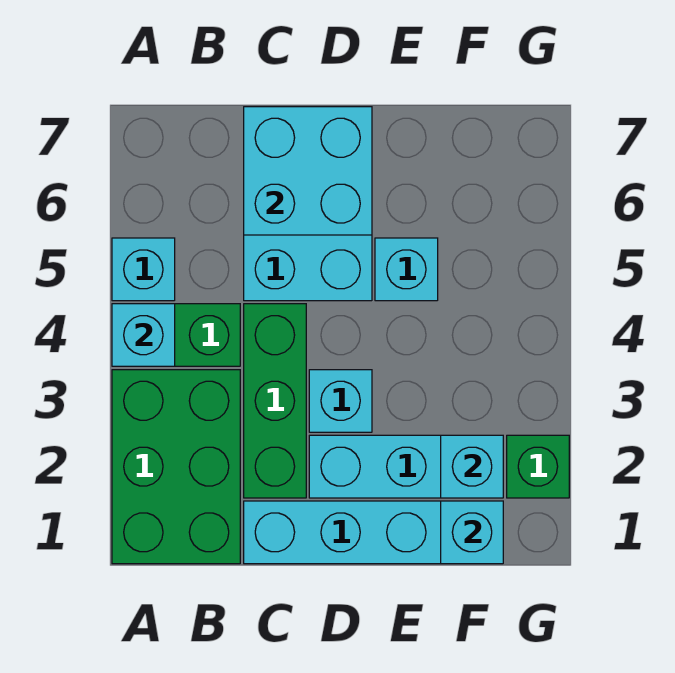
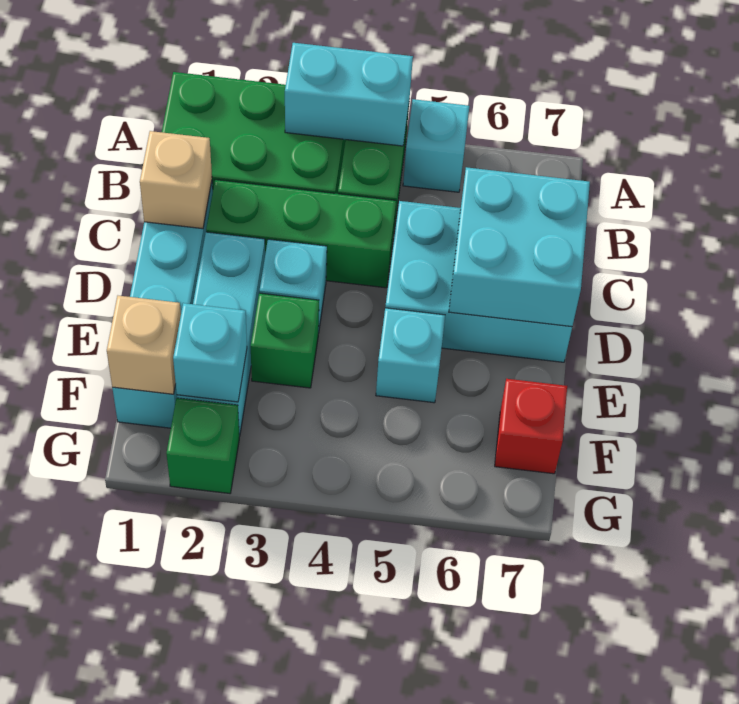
cyan 1x1 brick [112,304,175,366] -> cyan 1x2 brick [285,43,413,146]
none -> tan 1x1 brick [140,131,212,229]
none -> green 1x1 brick [251,293,319,388]
cyan 1x1 brick [441,501,503,564] -> tan 1x1 brick [107,296,181,394]
none -> red 1x1 brick [495,379,567,474]

